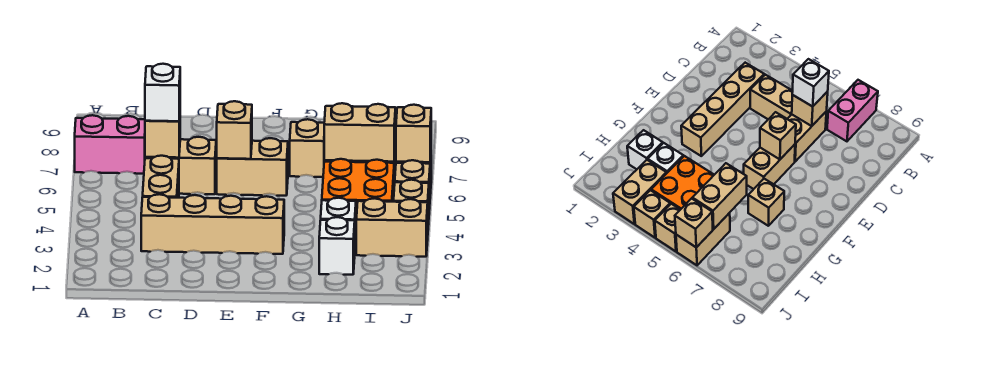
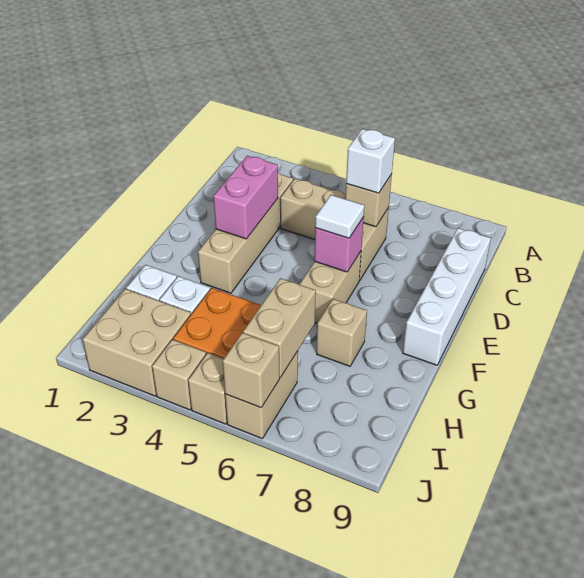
pink 1x2 brick [75,115,145,174] -> pink 1x2 brick moved to [213,156,278,239]
none -> white 1x4 brick [403,228,491,365]
tan 1x1 brick [217,101,252,159] -> pink 1x1 brick [315,217,364,272]
none -> white 1x1 tile [315,195,364,238]
tan 1x2 brick [356,198,428,257] -> tan 2x2 brick [83,289,191,396]

